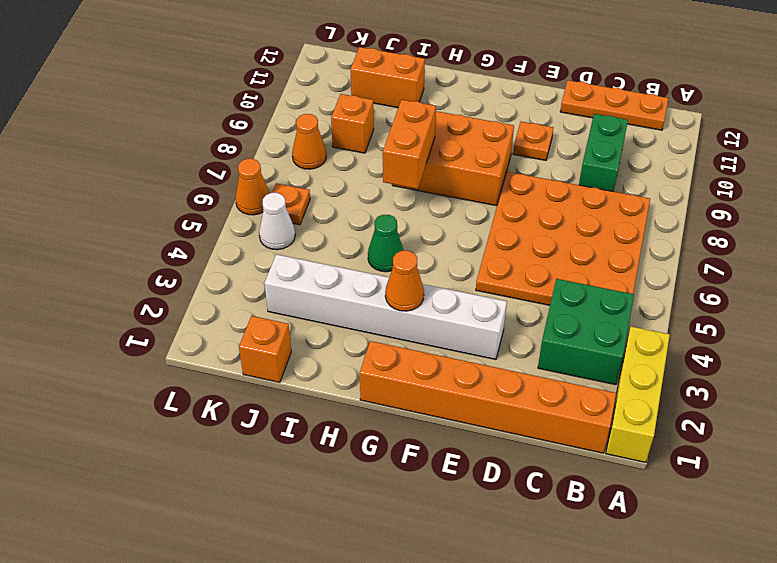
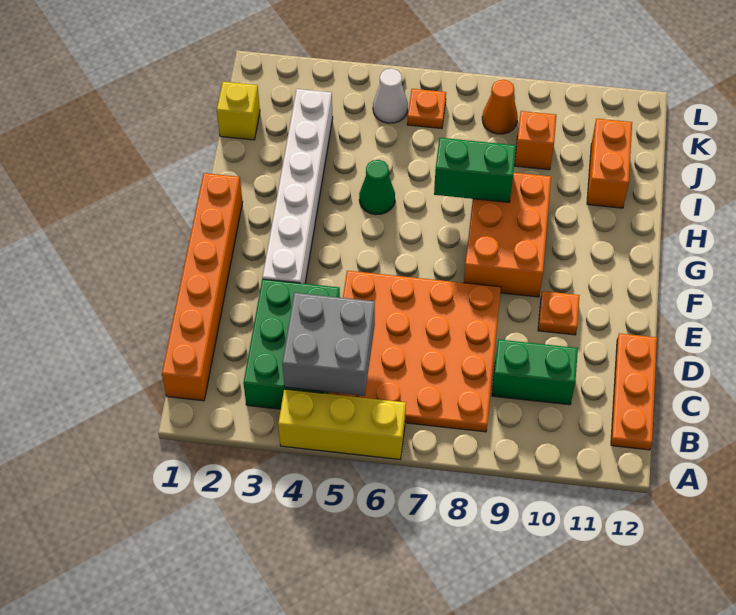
yellow 1x3 brick [606,326,670,462] -> yellow 1x3 brick moved to [278,389,406,459]
green 2x2 brick [538,279,634,385] -> green 2x3 brick [243,279,340,409]
none -> grey 2x2 brick [282,293,375,396]
orange 1x1 cone [385,251,424,311] -> none
orange 1x2 brick [383,100,436,189] -> green 1x2 brick [434,138,516,202]
orange 1x1 brick [239,316,291,382] -> yellow 1x1 brick [217,82,260,140]
orange 1x1 cone [235,159,270,215] -> none

